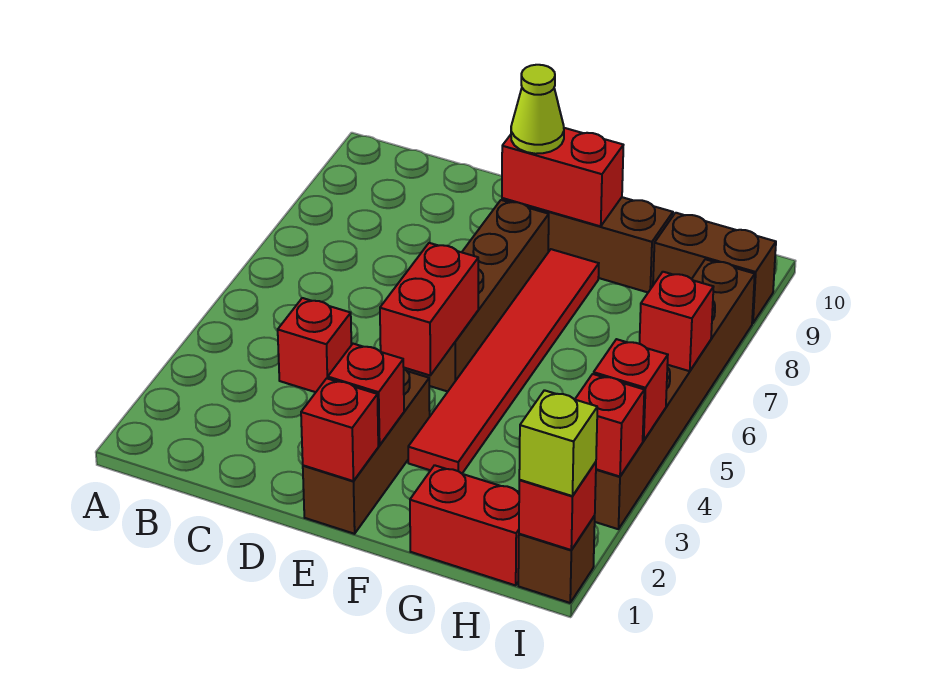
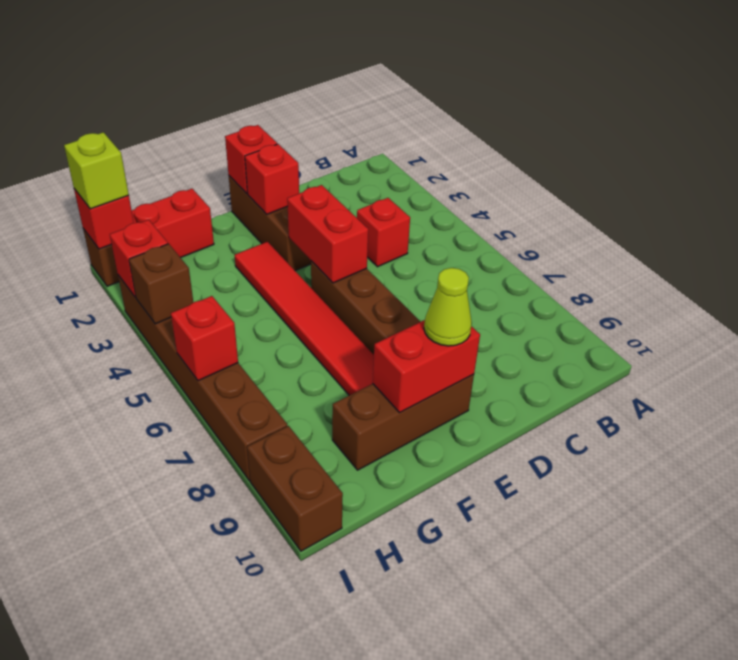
brown 1x2 brick [653,213,776,323] -> brown 1x2 brick turned to [247,426,343,551]
red 1x1 brick [594,339,668,441] -> brown 1x1 brick [129,244,193,324]

